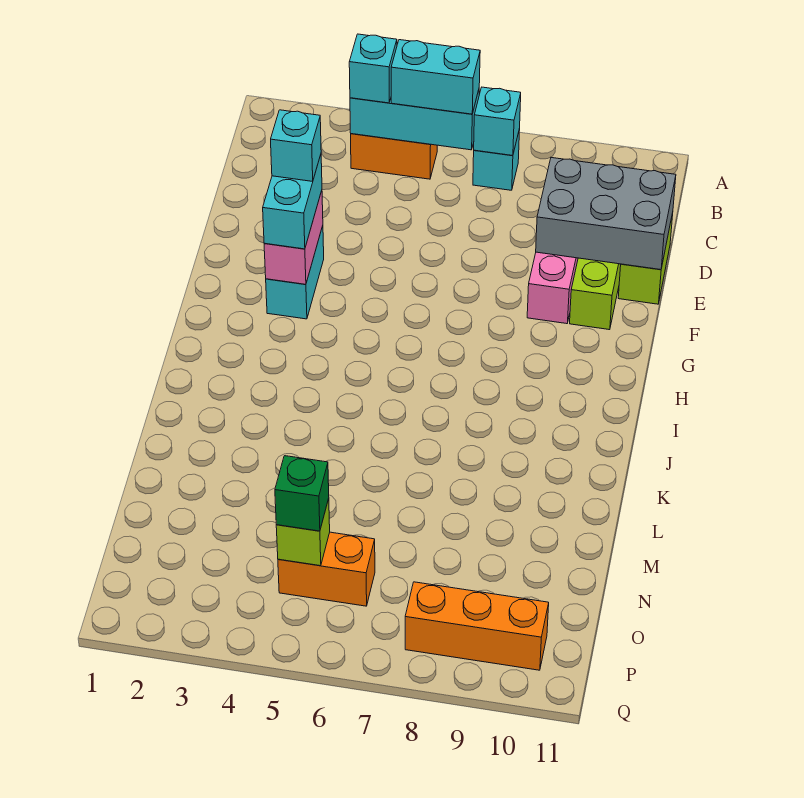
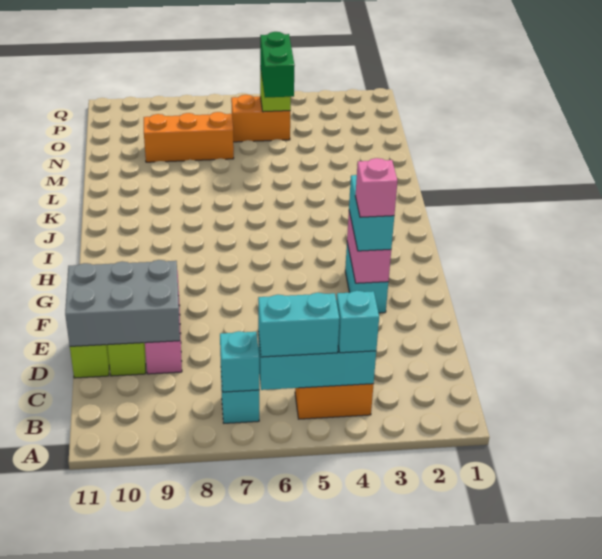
cyan 1x1 brick [271,110,321,181] -> pink 1x1 brick [355,158,397,217]
green 1x1 brick [275,456,329,531] -> green 1x2 brick [260,32,295,98]
orange 1x3 brick [405,582,549,670] -> orange 1x3 brick moved to [144,112,234,162]

